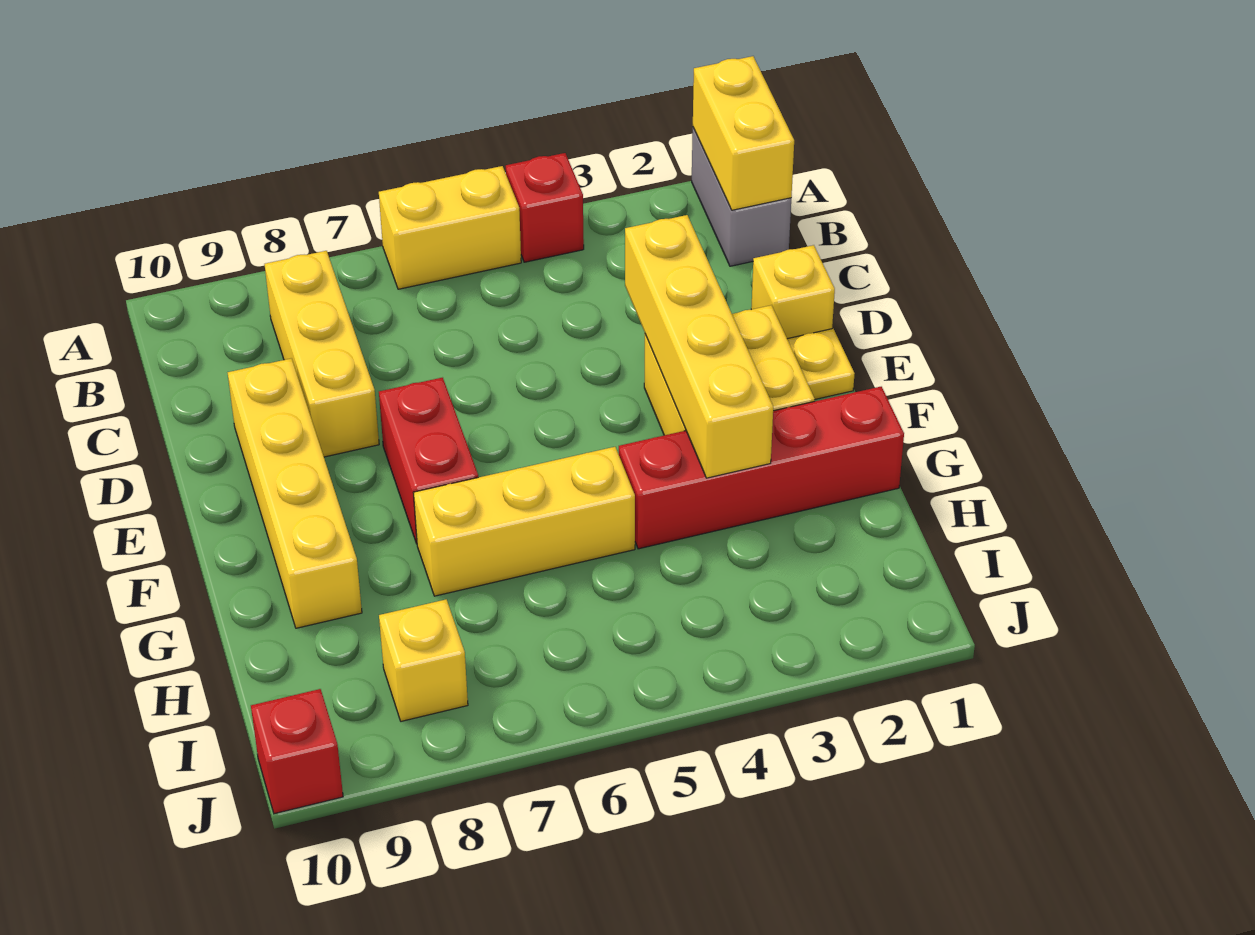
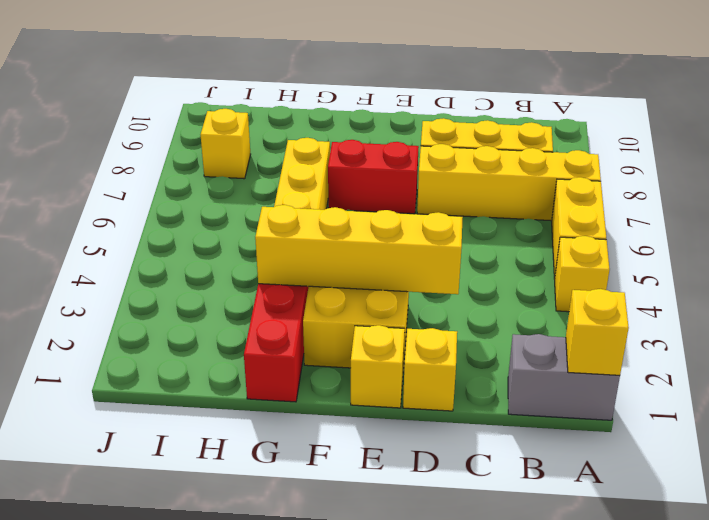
yellow 1x2 brick [693,56,794,210] -> yellow 1x1 brick [566,289,629,375]
red 1x1 brick [506,153,584,262] -> yellow 1x1 brick [555,236,610,312]
yellow 1x4 brick [228,358,362,628] -> yellow 1x4 brick moved to [417,144,601,221]
yellow 1x1 plate [787,329,855,399] -> yellow 1x1 brick [351,325,405,408]
red 1x1 brick [251,689,343,814] -> none

